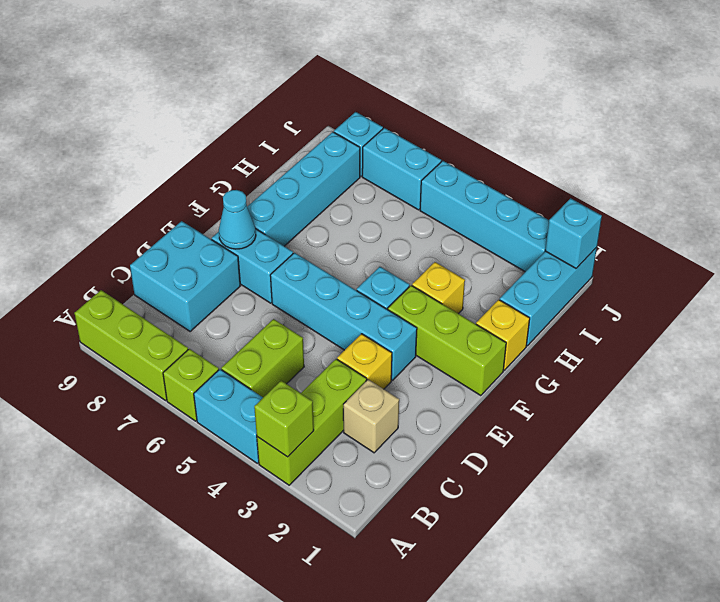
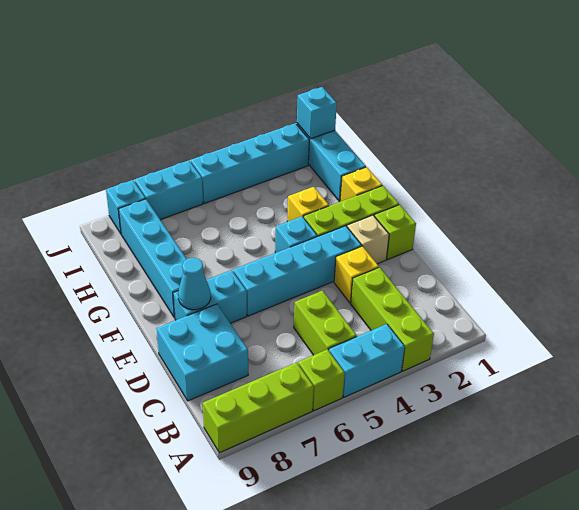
lime 1x1 brick [254,381,314,457] -> lime 1x1 brick moved to [374,205,416,259]
tan 1x1 brick [343,379,399,453] -> tan 1x1 brick moved to [347,215,389,264]

